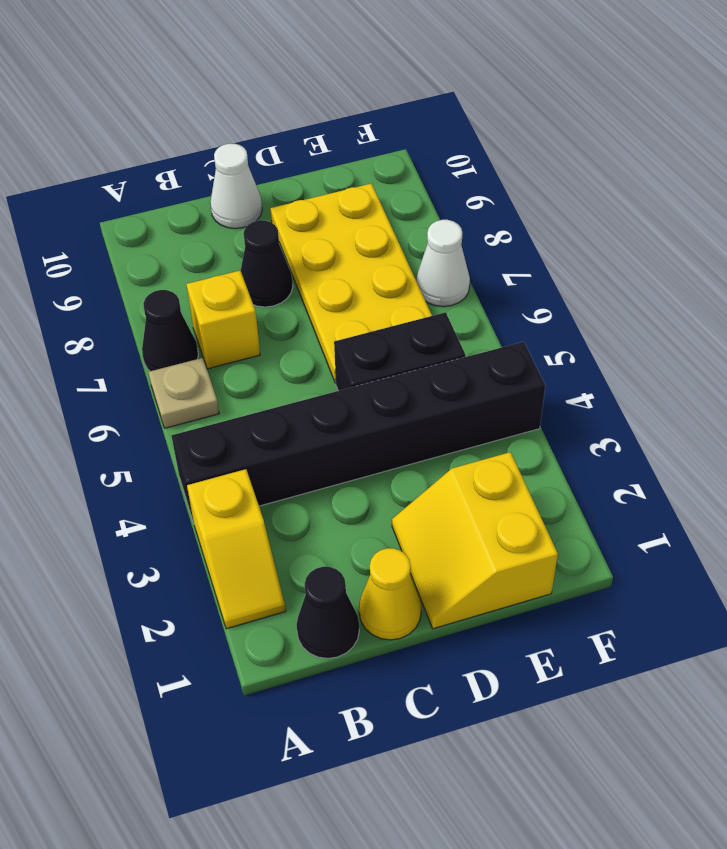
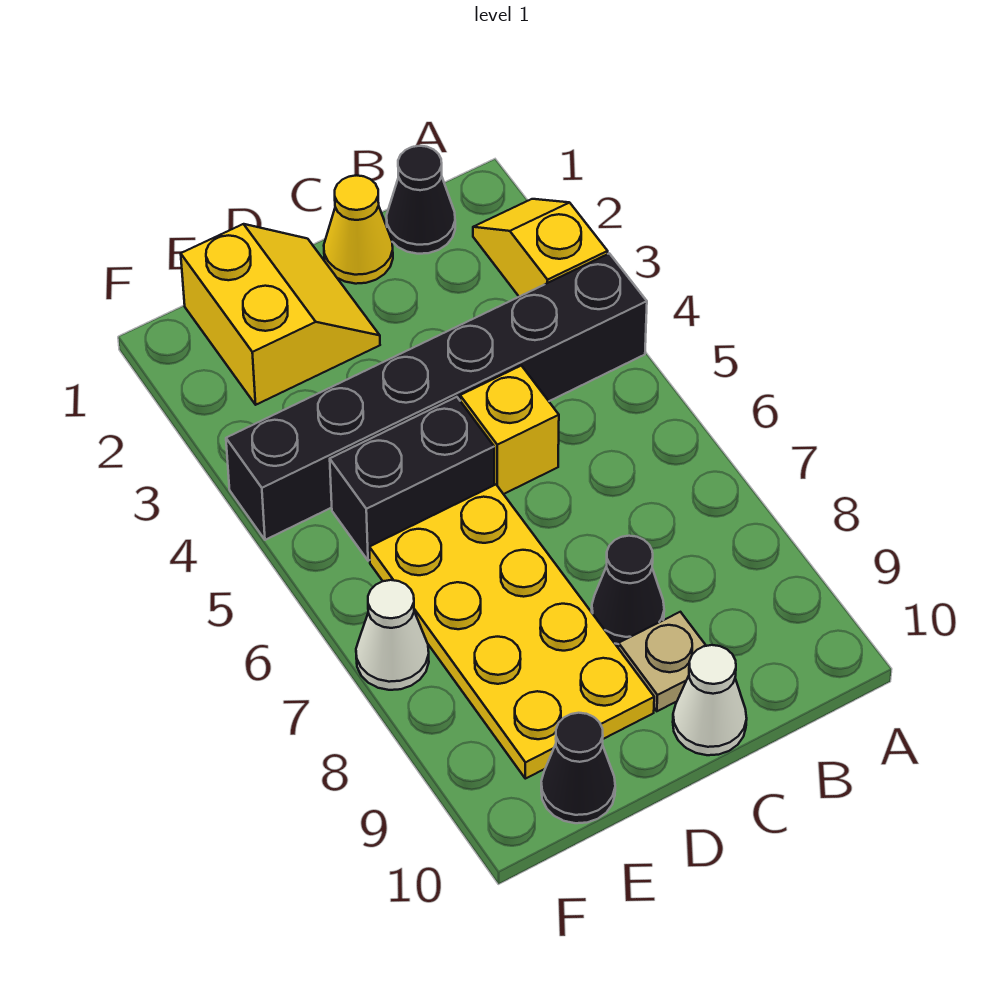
tan 1x1 plate [149,358,219,428] -> tan 1x1 plate moved to [618,612,706,711]
black 1x1 cone [142,290,198,371] -> black 1x1 cone moved to [541,713,615,823]
yellow 1x1 brick [186,270,260,369] -> yellow 1x1 brick moved to [460,366,559,494]

